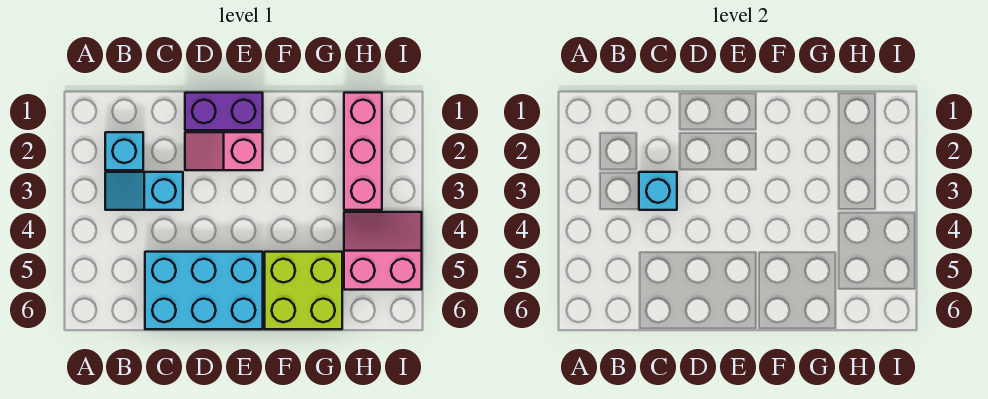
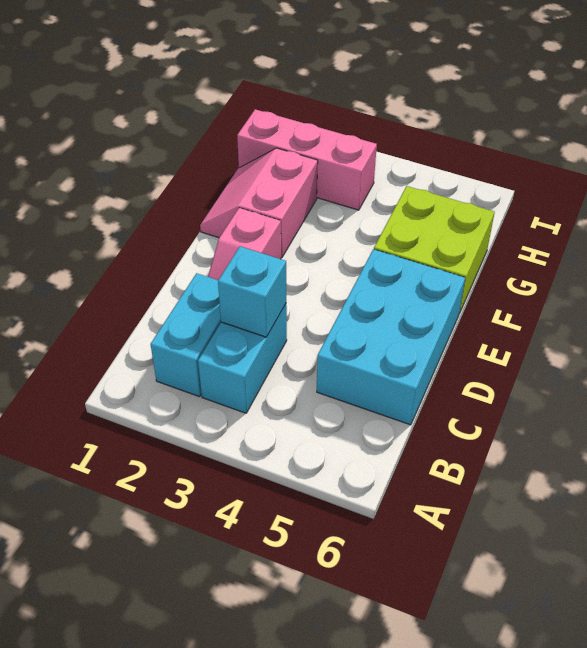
cyan 1x1 brick [105,132,143,170] -> cyan 1x2 brick [151,273,221,397]
cyan 1x2 slope [105,172,183,210] -> cyan 1x2 brick [198,304,287,413]
purple 1x2 brick [185,93,263,130] -> none
pink 2x2 slope [344,212,422,290] -> pink 2x2 slope moved to [200,148,318,258]

